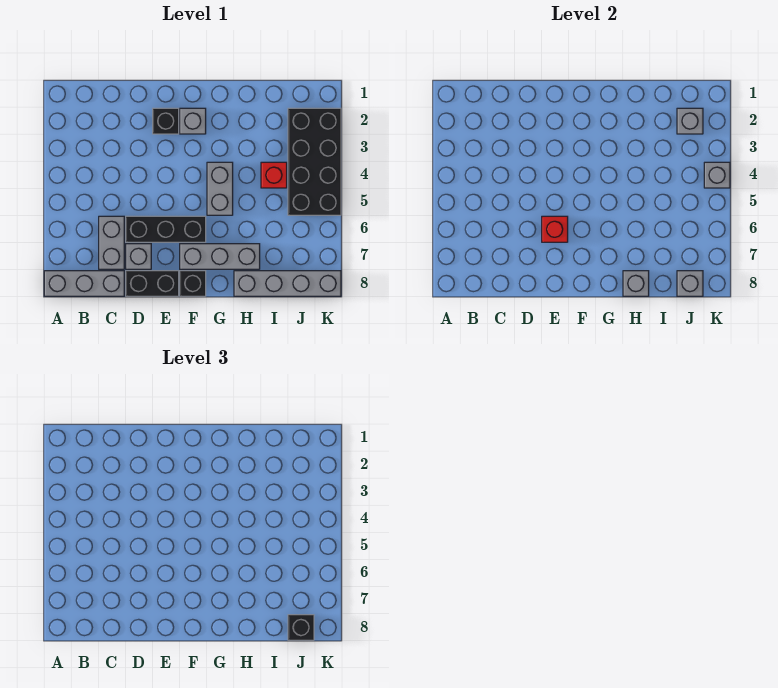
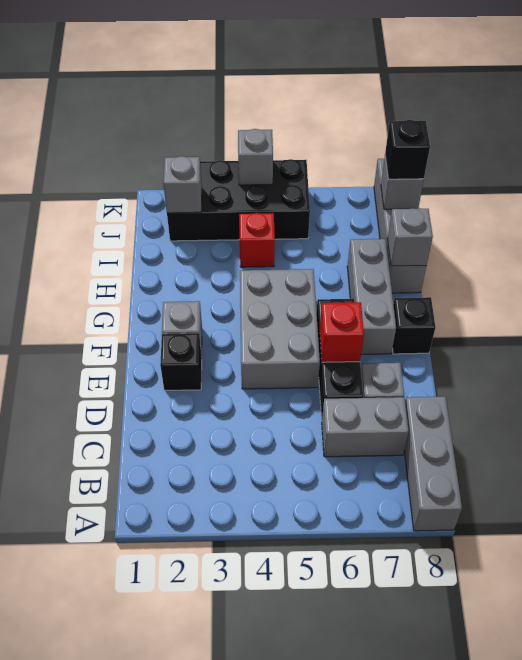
black 1x2 brick [126,271,179,296] -> none
grey 1x2 brick [207,162,233,215] -> grey 2x3 brick [240,269,320,389]

